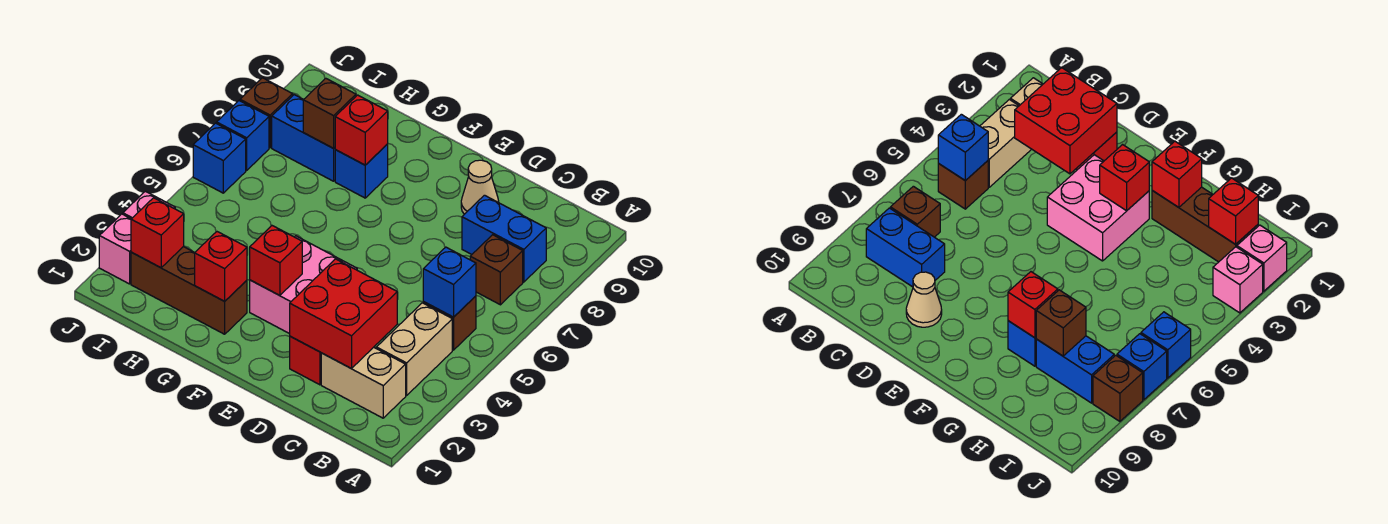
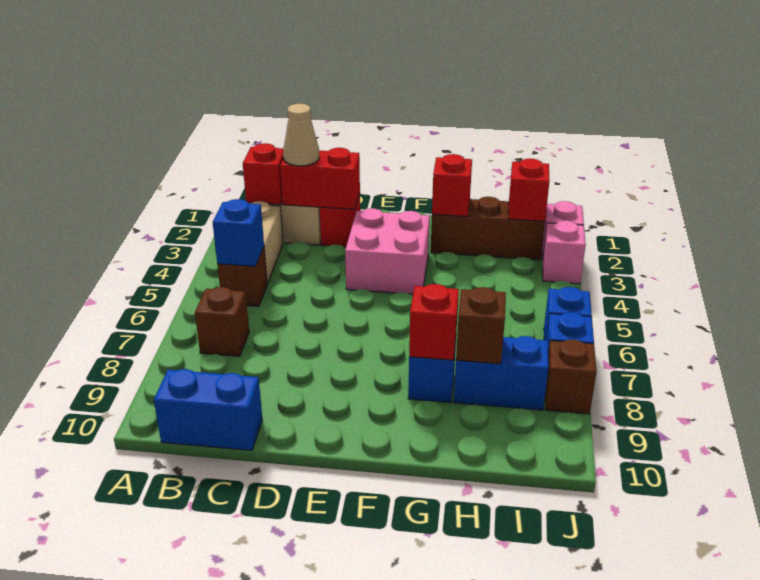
blue 1x2 brick [462,195,546,282] -> blue 1x2 brick moved to [154,369,262,450]
red 2x2 brick [290,259,397,368] -> red 1x2 brick [280,148,360,209]
tan 1x1 cone [461,160,499,214] -> tan 1x1 cone moved to [283,104,319,166]
red 1x1 brick [250,226,302,296] -> red 1x1 brick moved to [243,143,284,205]

